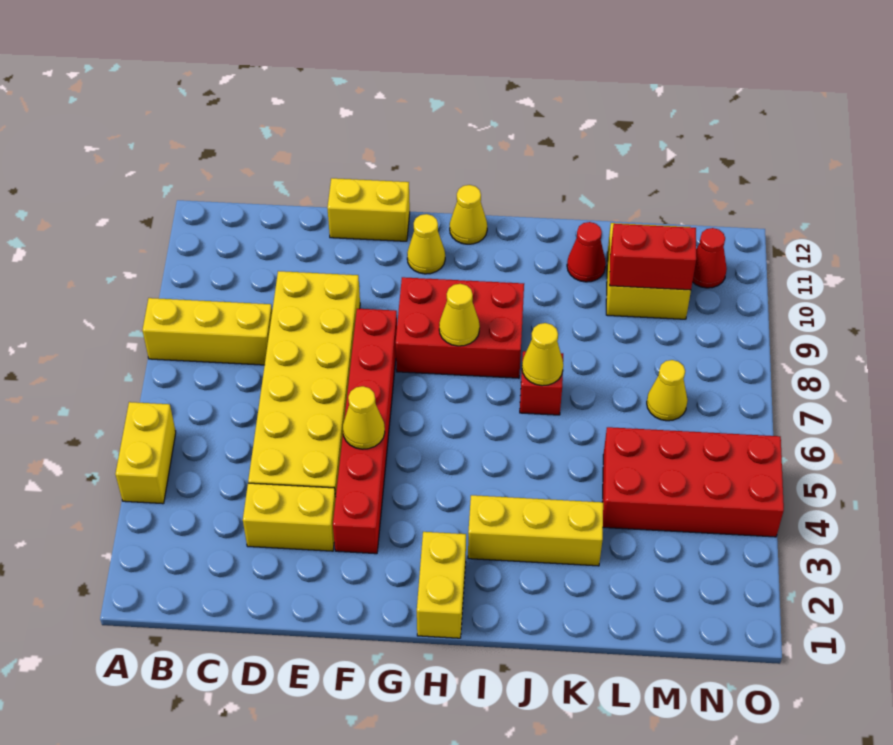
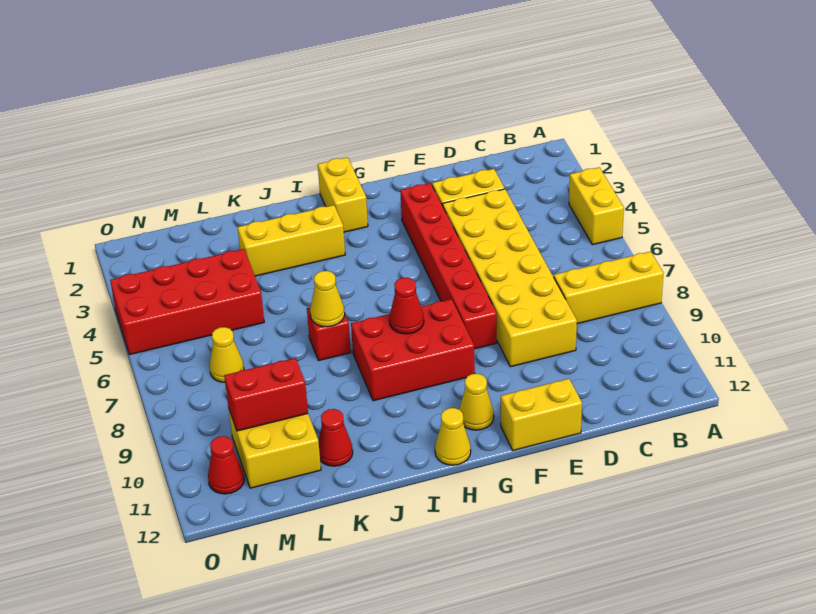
yellow 1x1 cone [343,386,385,449] -> none
yellow 1x1 cone [439,284,480,346] -> red 1x1 cone [389,278,424,334]

